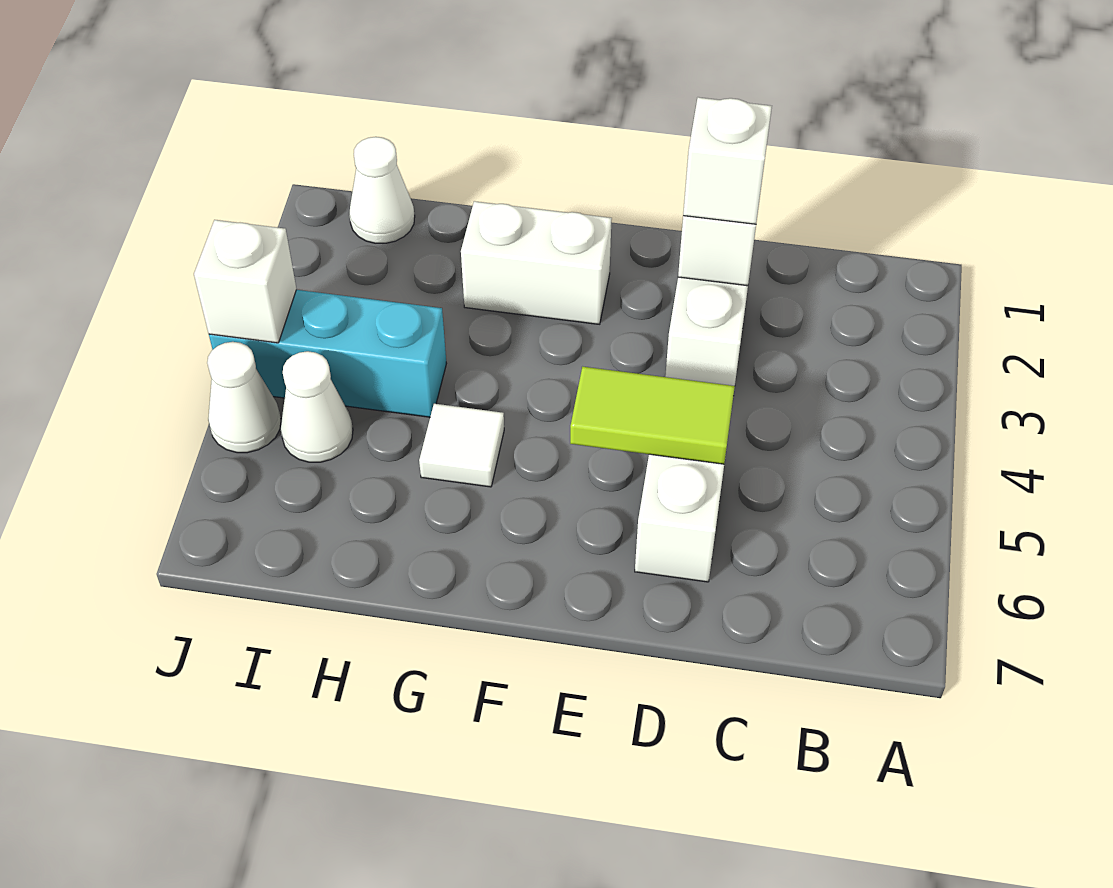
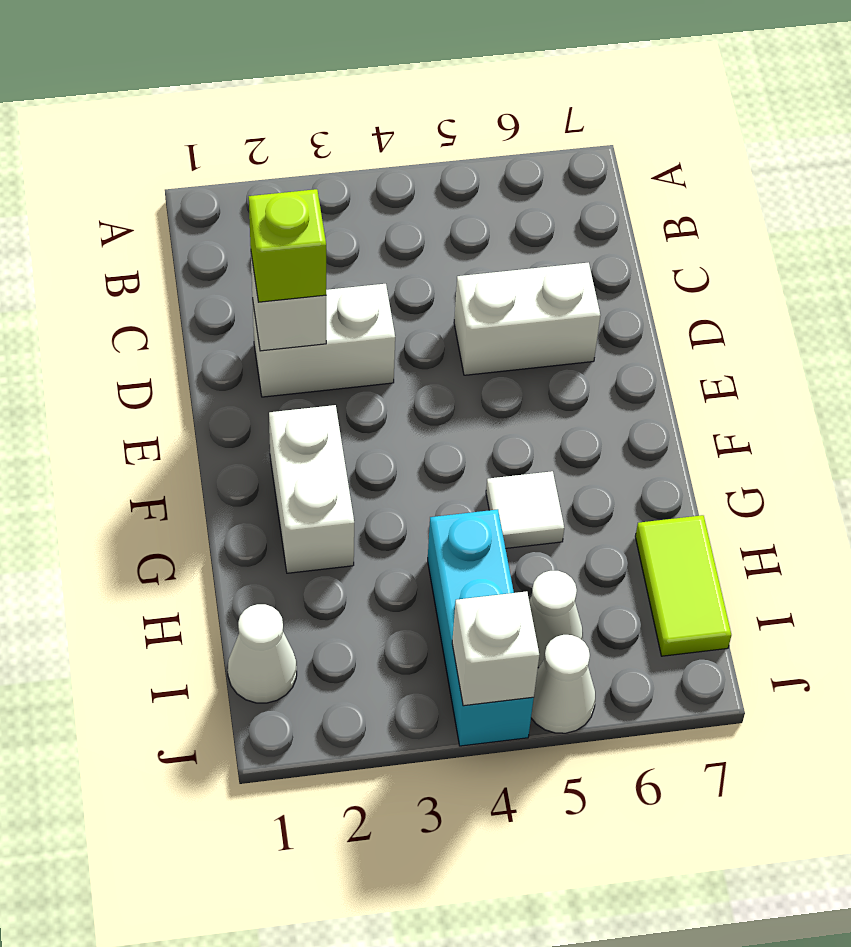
white 1x1 brick [683,97,772,224] -> lime 1x1 brick [249,189,326,302]
lime 1x2 tile [570,367,735,464] -> lime 1x2 tile moved to [635,515,731,656]

